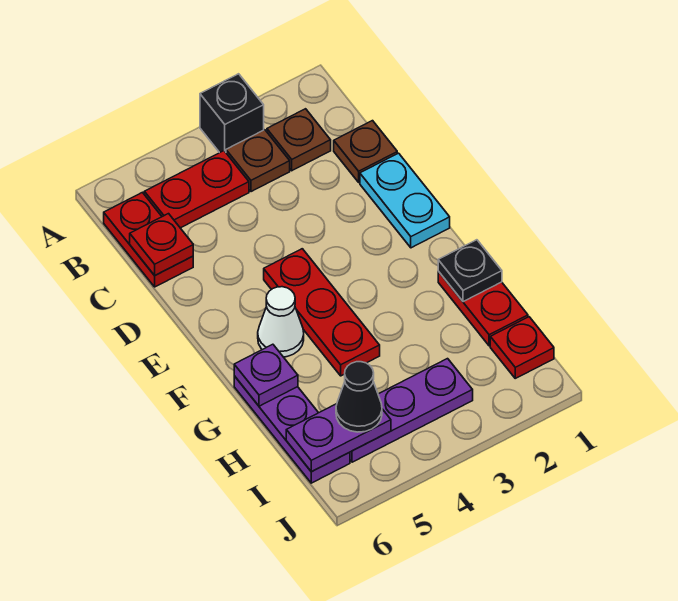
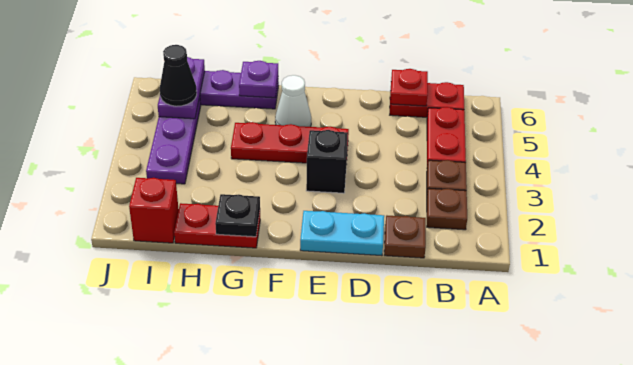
black 1x1 brick [200,74,264,153] -> black 1x1 brick moved to [306,130,348,193]
red 1x1 plate [490,317,554,378] -> red 1x1 brick [129,178,179,243]

